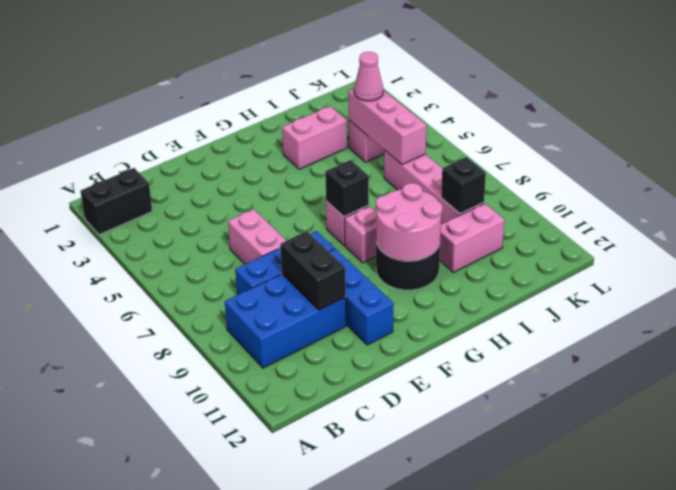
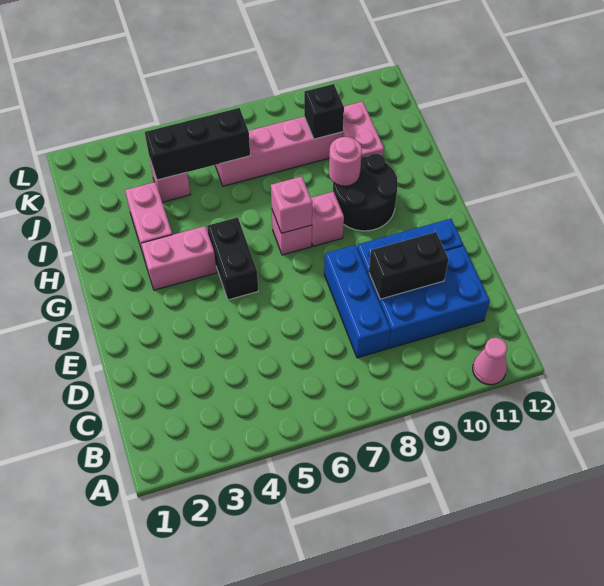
black 1x2 brick [81,168,152,235] -> black 1x2 brick moved to [207,217,258,300]
blue 2x3 brick [225,274,346,368] -> blue 2x3 brick turned to [369,246,490,348]
pink 1x2 brick [228,209,286,264] -> pink 1x2 brick moved to [141,226,217,290]
black 1x1 brick [325,160,369,217] -> pink 1x1 brick [271,177,312,233]
pink 2x2 round brick [376,183,442,261] -> pink 1x1 round brick [329,137,362,186]
pink 1x3 brick [348,89,426,164] -> black 1x3 brick [145,108,250,180]
pink 1x1 cone [354,52,383,101] -> pink 1x1 cone moved to [473,338,507,385]

